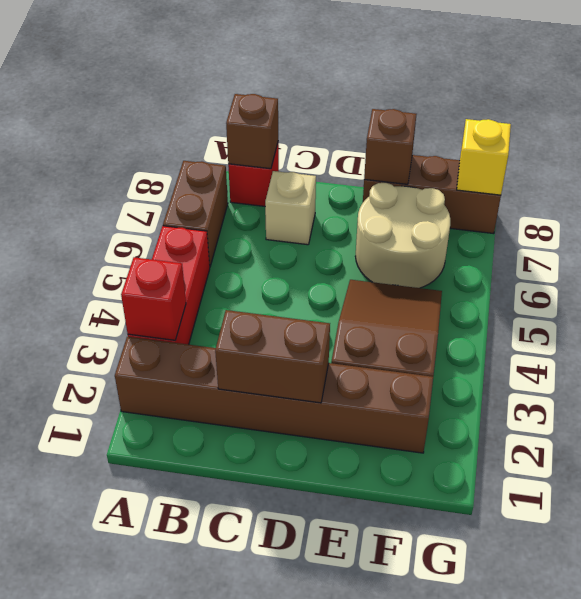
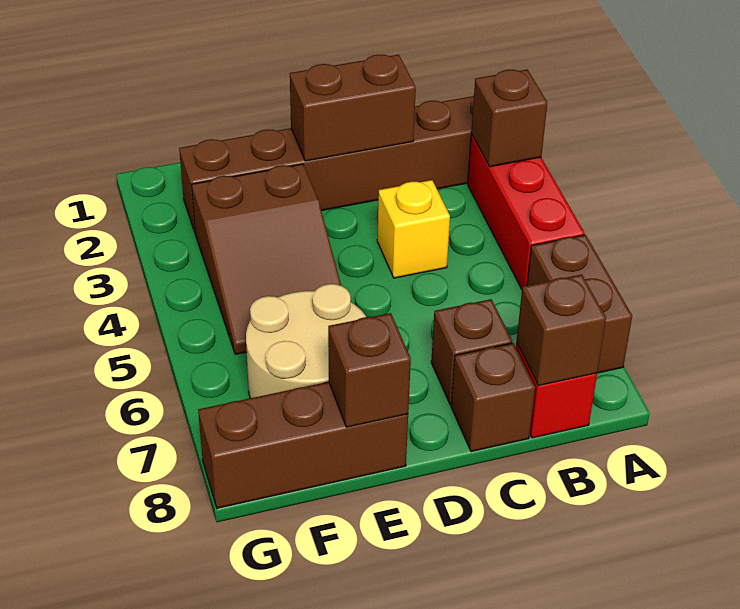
red 1x1 brick [121,257,186,340] -> brown 1x1 brick [471,69,547,167]
tan 1x1 brick [265,171,316,245] -> brown 1x1 brick [431,299,512,405]
none -> brown 1x1 brick [451,343,535,452]
yellow 1x1 brick [457,119,511,195] -> yellow 1x1 brick moved to [377,180,450,278]

